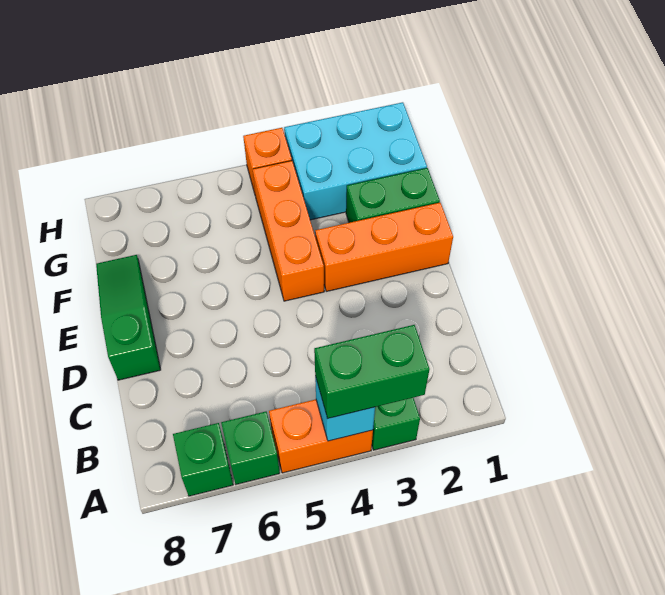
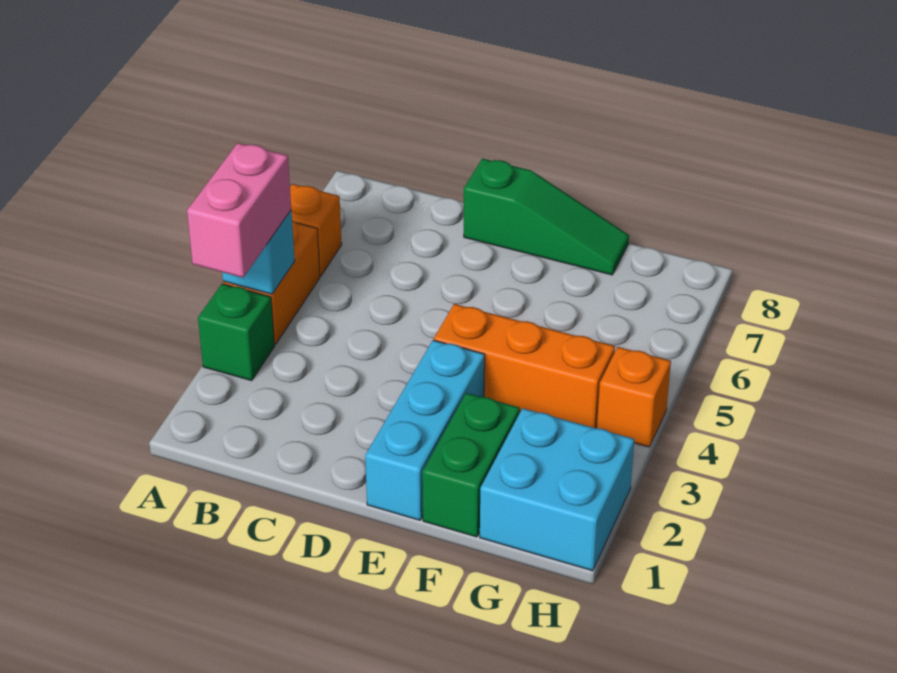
green 1x2 brick [314,325,430,419] -> pink 1x2 brick [187,143,291,278]
green 1x1 brick [221,412,280,484] -> orange 1x1 brick [290,184,342,276]
green 1x1 brick [173,423,233,496] -> none
orange 1x3 brick [315,203,453,291] -> cyan 1x3 brick [365,340,485,520]
cyan 2x3 brick [284,102,427,220] -> cyan 2x2 brick [480,408,634,571]

